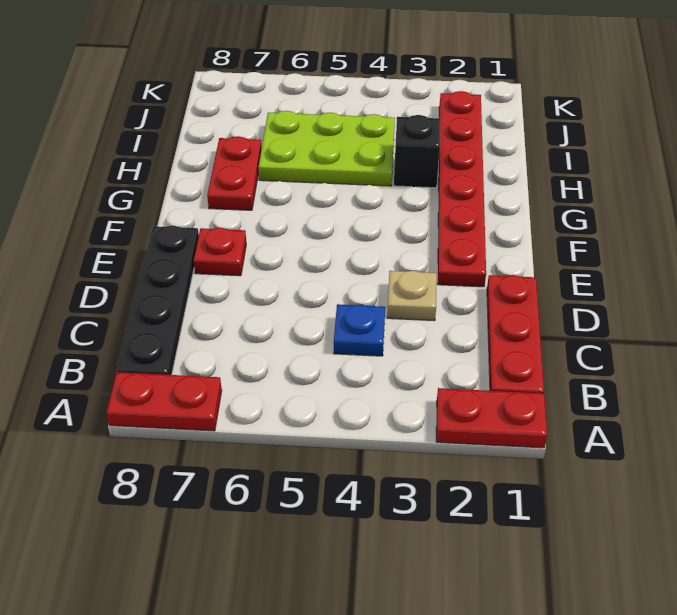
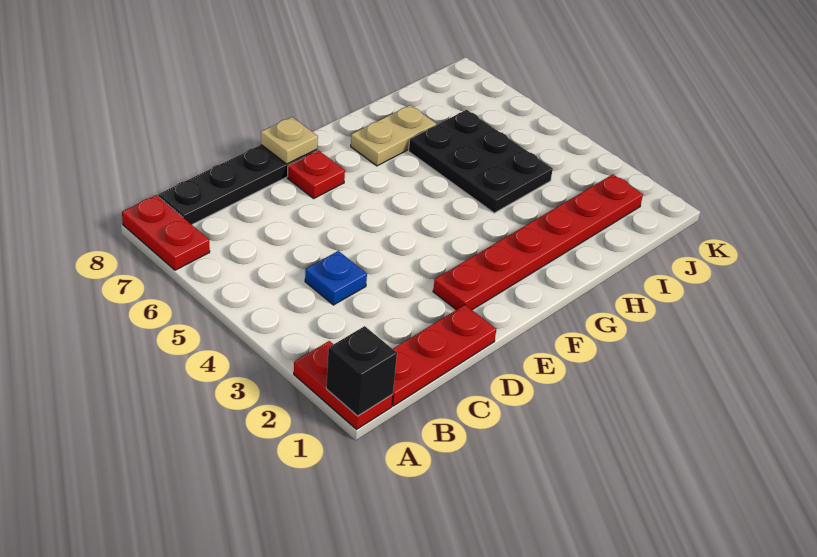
tan 1x1 plate [387,271,437,321] -> tan 1x1 plate moved to [261,117,318,164]
red 1x2 plate [207,136,262,210] -> tan 1x2 plate [351,105,436,166]
black 1x1 brick [394,115,440,188] -> black 1x1 brick moved to [326,326,397,416]
lime 2x3 plate [259,111,395,186] -> black 2x3 plate [409,110,553,213]

